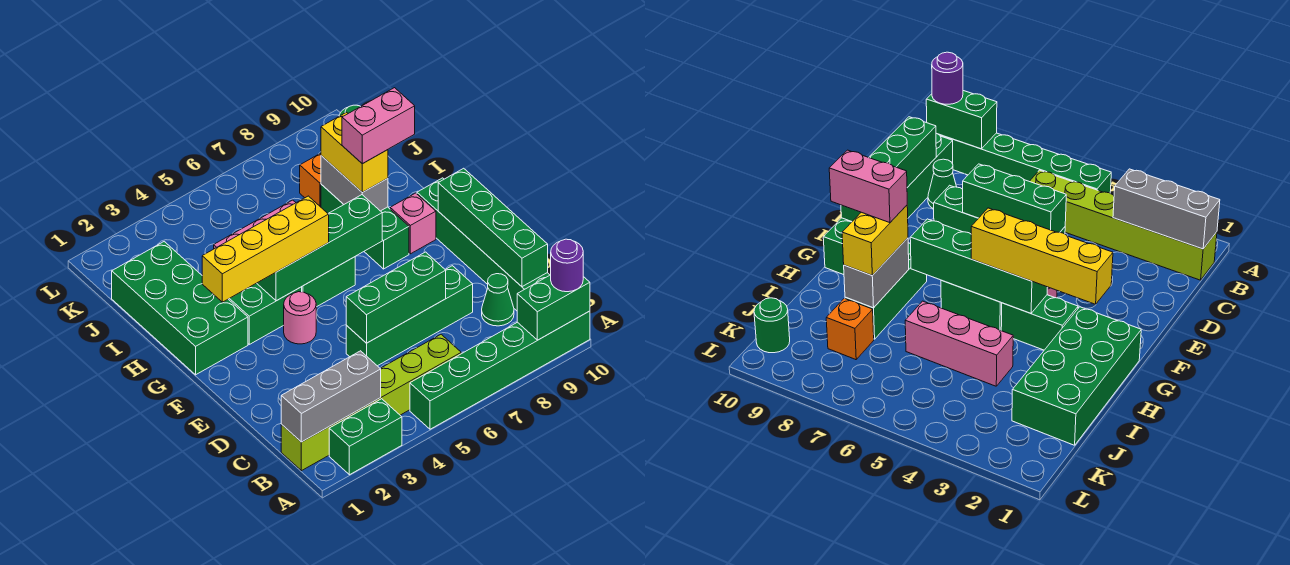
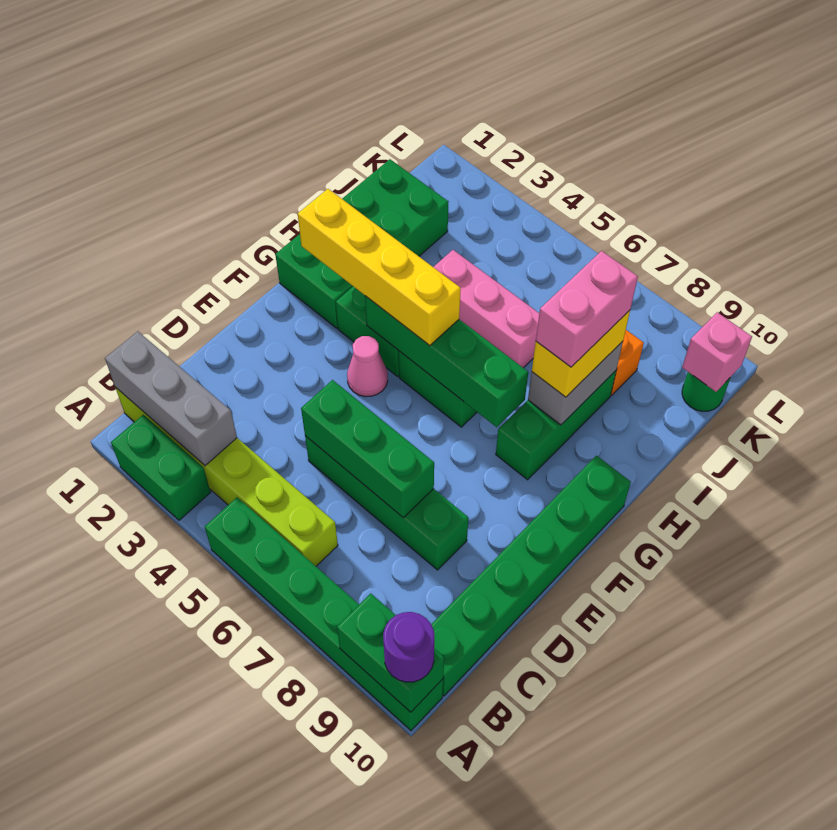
green 1x1 cone [482,274,514,326] -> none
green 1x4 brick [438,168,548,287] -> none
pink 1x1 round brick [284,292,316,344] -> pink 1x1 cone [347,336,388,397]
pink 1x1 brick [390,193,436,254] -> pink 1x1 brick moved to [682,312,752,392]
pink 1x2 brick [342,88,415,164] -> pink 1x2 brick turned to [536,251,638,367]

